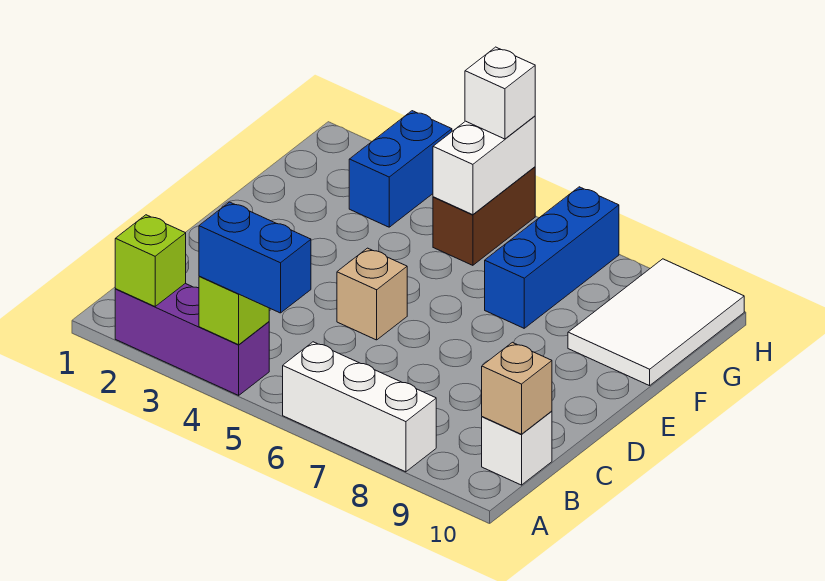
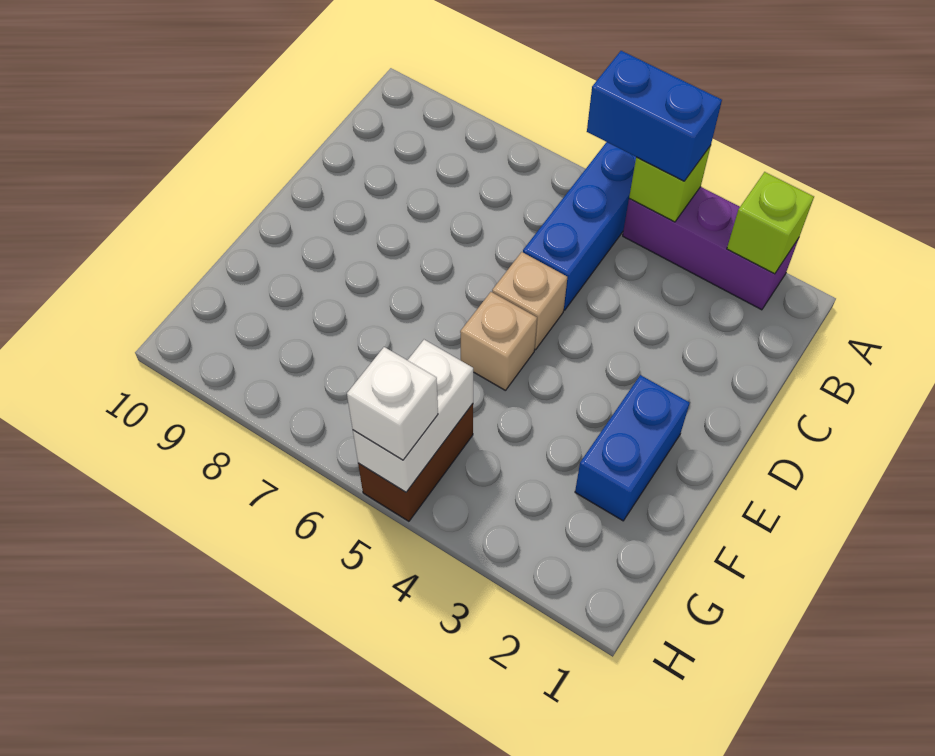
white 1x3 brick [283,342,436,472] -> none
white 1x1 brick [482,411,552,485] -> none
tan 1x1 brick [482,342,552,434] -> tan 1x1 brick moved to [460,292,537,391]
blue 1x3 brick [485,187,619,328] -> blue 1x3 brick moved to [523,142,636,310]
white 2x3 tile [568,259,744,386] -> none
blue 1x2 brick [349,111,452,227] -> blue 1x2 brick moved to [575,375,690,521]

